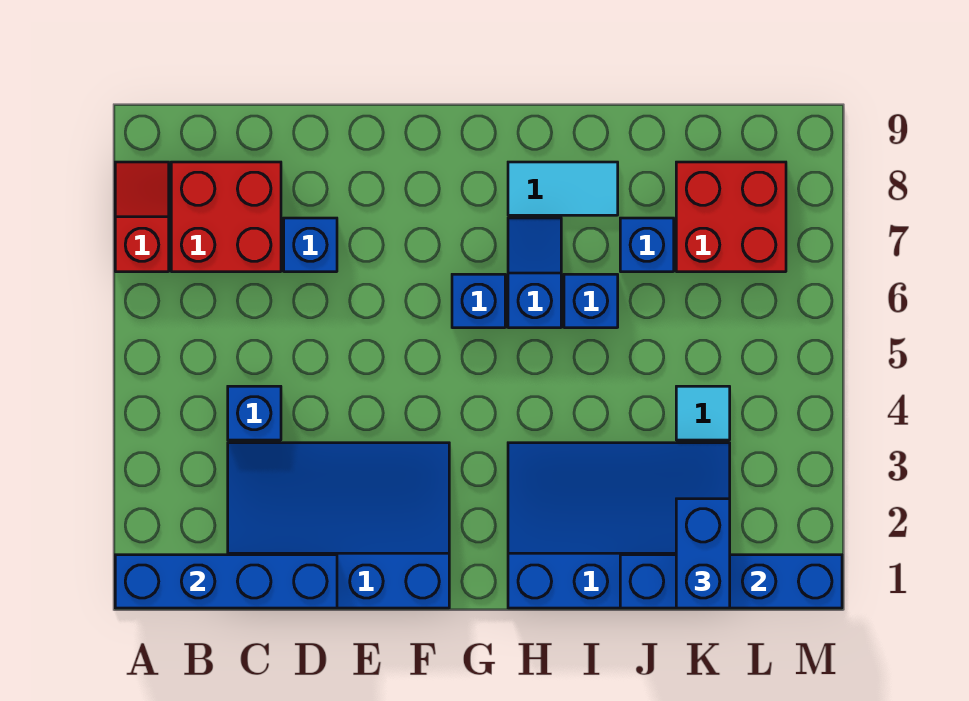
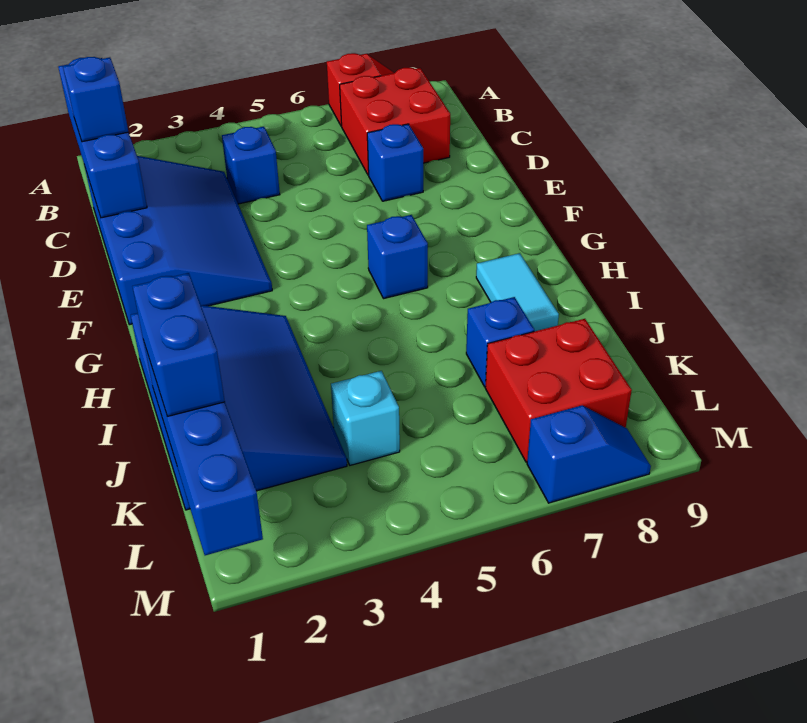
blue 1x2 slope [508,218,561,328] -> blue 1x2 slope moved to [527,406,651,503]
blue 1x1 brick [564,274,618,328] -> blue 1x1 brick moved to [63,57,128,142]
blue 1x2 brick [676,499,730,608] -> blue 1x2 brick turned to [132,273,225,416]
cyan 1x1 tile [676,386,730,440] -> cyan 1x1 brick [331,371,400,465]

